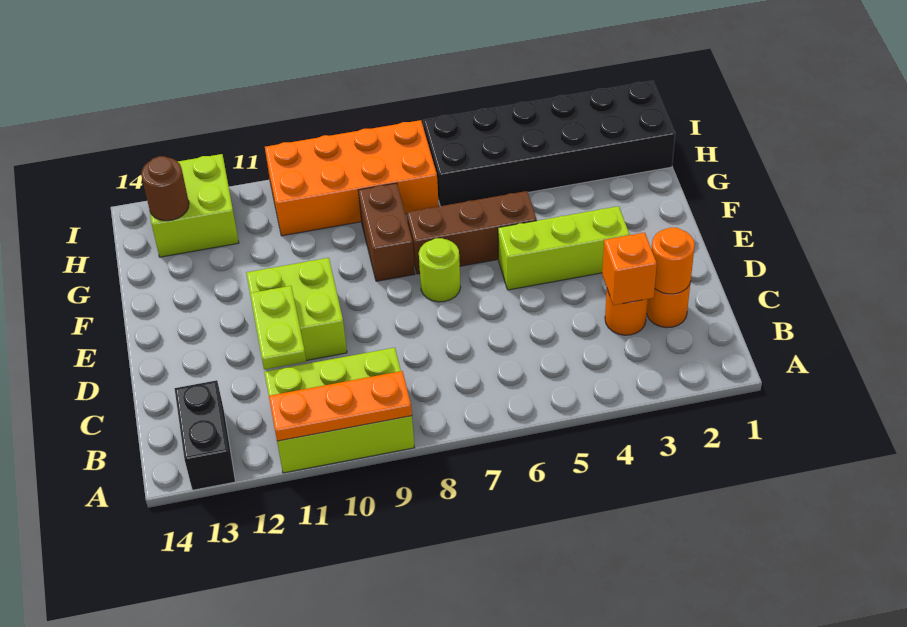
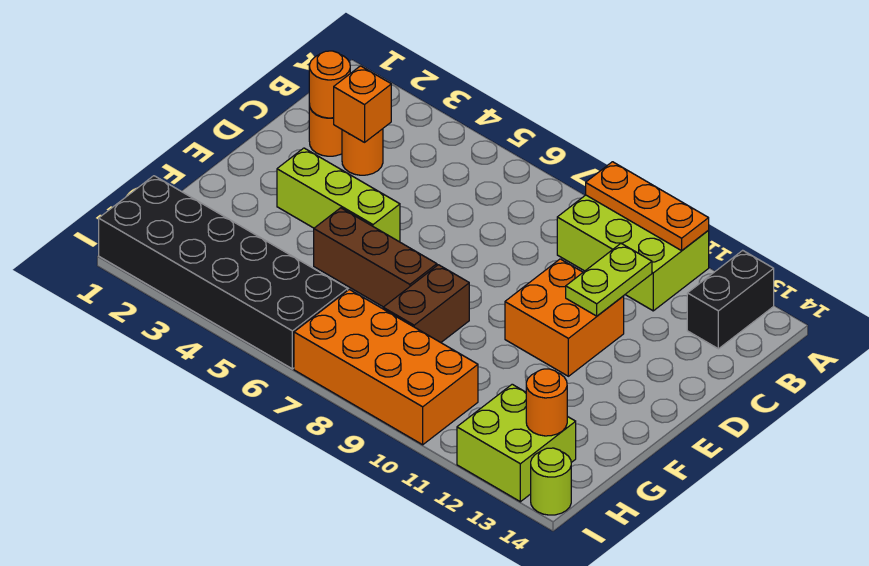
lime 2x2 brick [246,258,347,360] -> orange 2x2 brick [505,259,624,376]
lime 1x1 round brick [419,238,461,302] -> lime 1x1 round brick moved to [531,448,571,515]
brown 1x1 round brick [141,156,189,221] -> orange 1x1 round brick [526,369,567,436]

